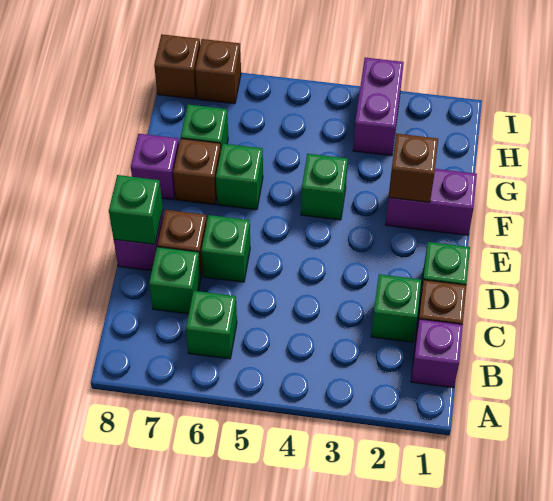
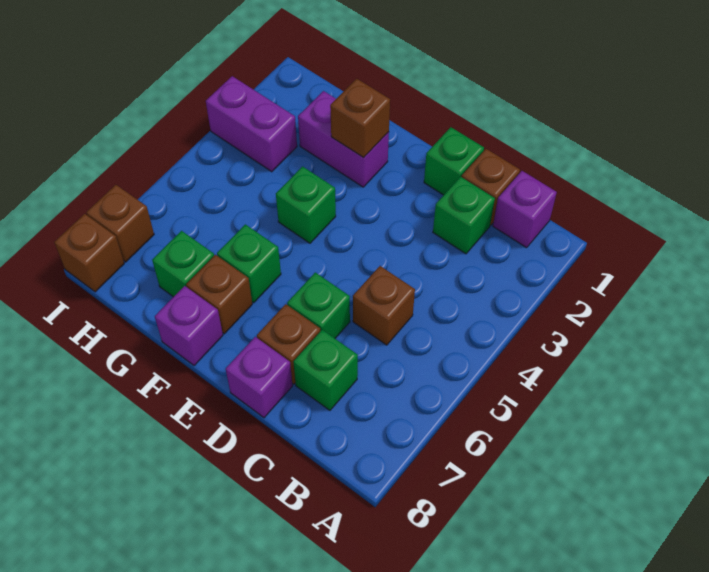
green 1x1 brick [186,291,237,359] -> none
none -> brown 1x1 brick [353,266,415,345]
green 1x1 brick [109,175,163,244] -> none
purple 1x2 brick [385,169,477,235] -> purple 1x2 brick turned to [298,91,389,187]

